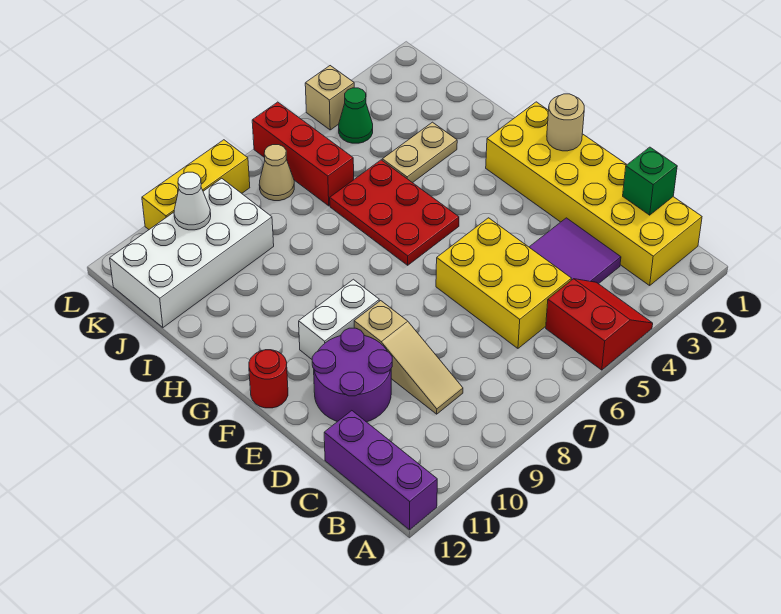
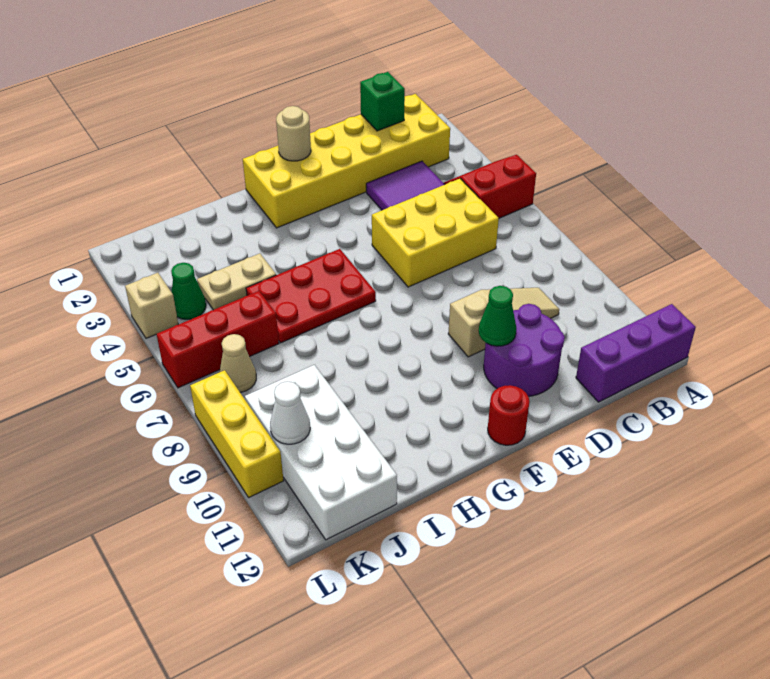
none -> green 1x1 cone [479,286,516,346]
white 1x2 brick [299,279,379,359] -> none
tan 1x2 plate [382,122,457,183] -> tan 1x2 plate turned to [197,253,276,310]

